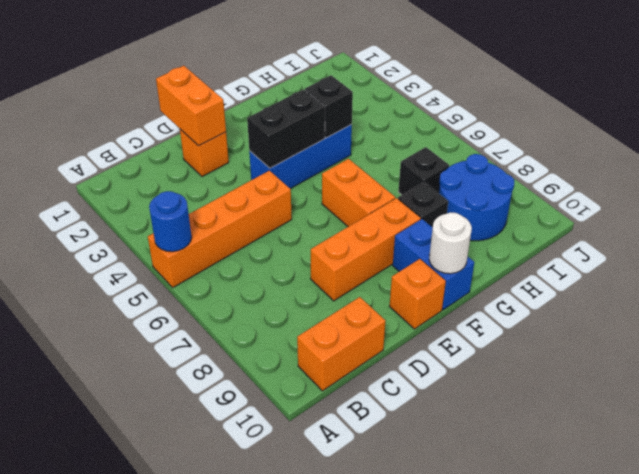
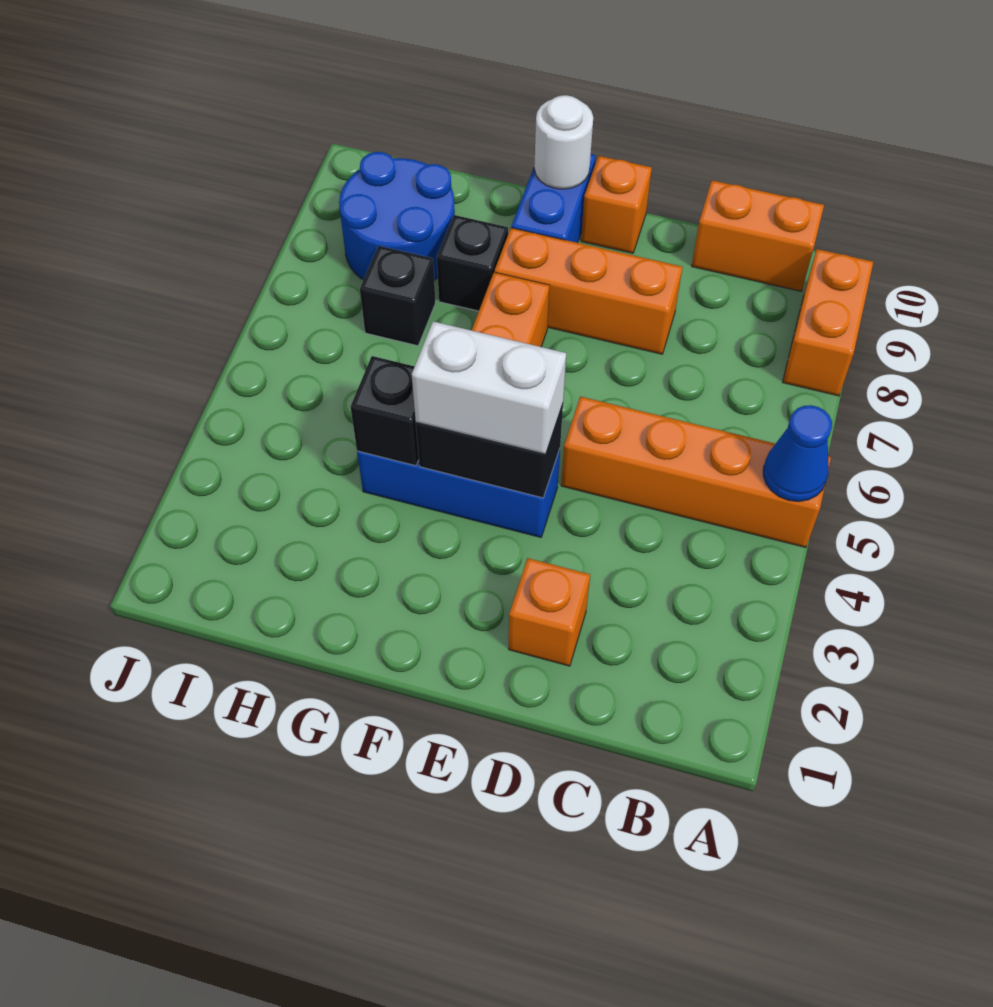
blue 1x1 round brick [149,191,192,252] -> blue 1x1 cone [763,405,832,502]
orange 1x2 brick [156,66,226,146] -> orange 1x2 brick moved to [783,249,873,396]
none -> white 1x2 brick [412,321,566,454]

